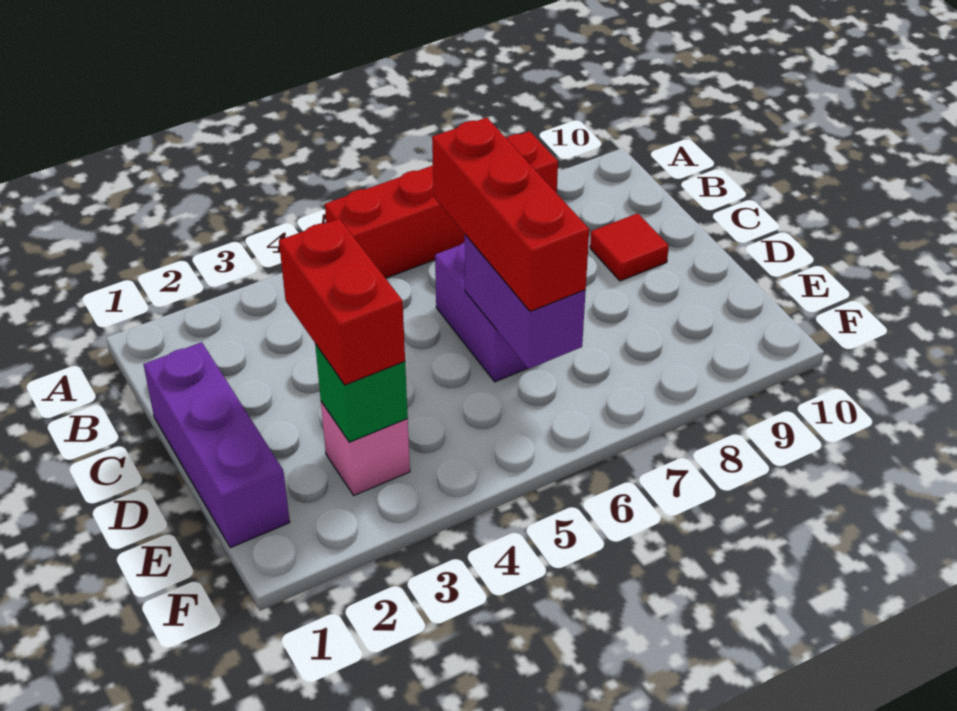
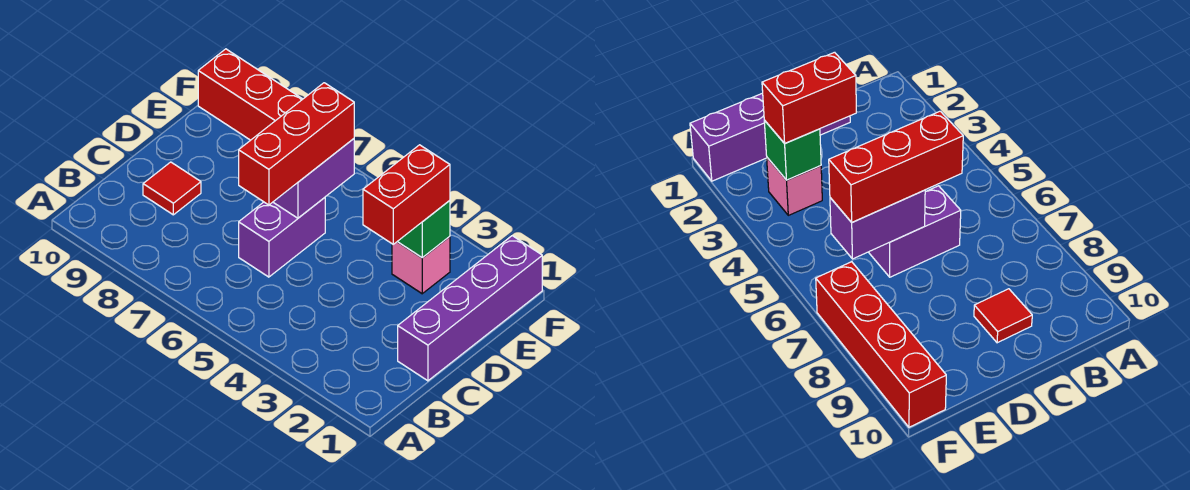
red 1x4 brick [325,131,558,278] -> red 1x4 brick moved to [198,49,302,140]
purple 1x3 brick [144,342,290,548] -> purple 1x4 brick [398,236,542,381]

